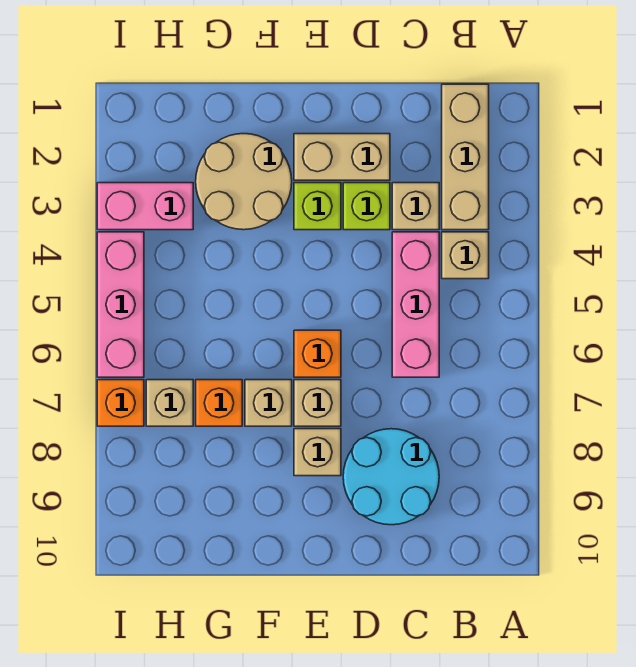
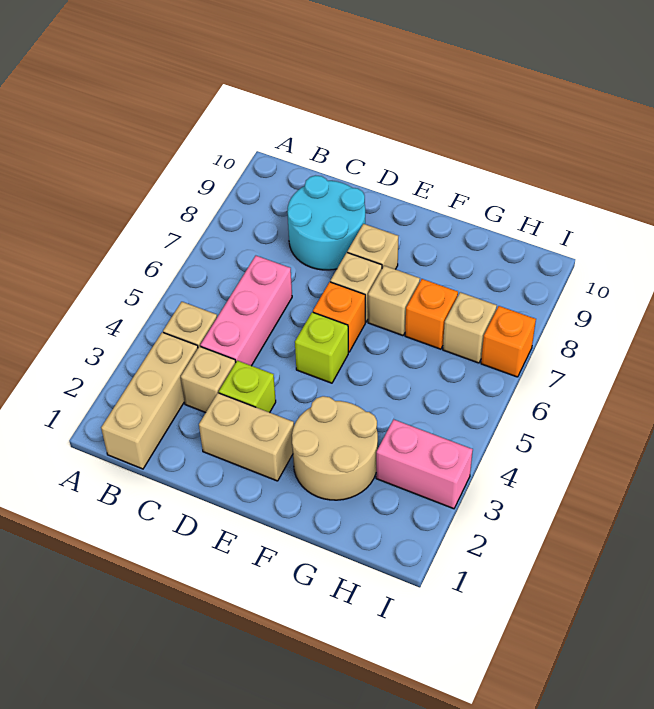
lime 1x1 brick [294,183,341,230] -> lime 1x1 brick moved to [295,312,348,383]
pink 1x3 brick [97,232,144,377] -> none

